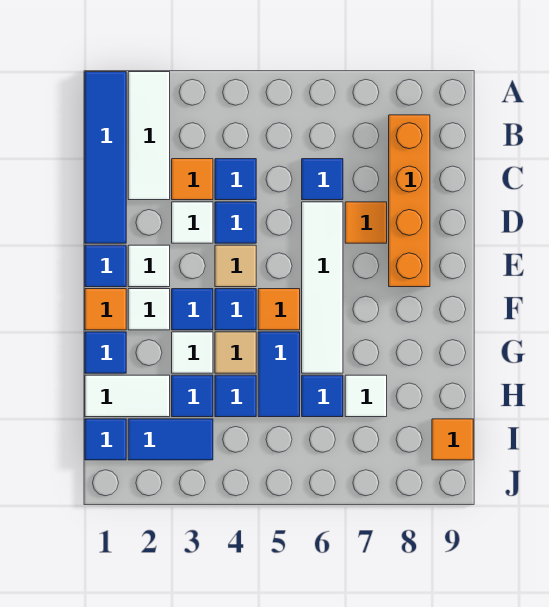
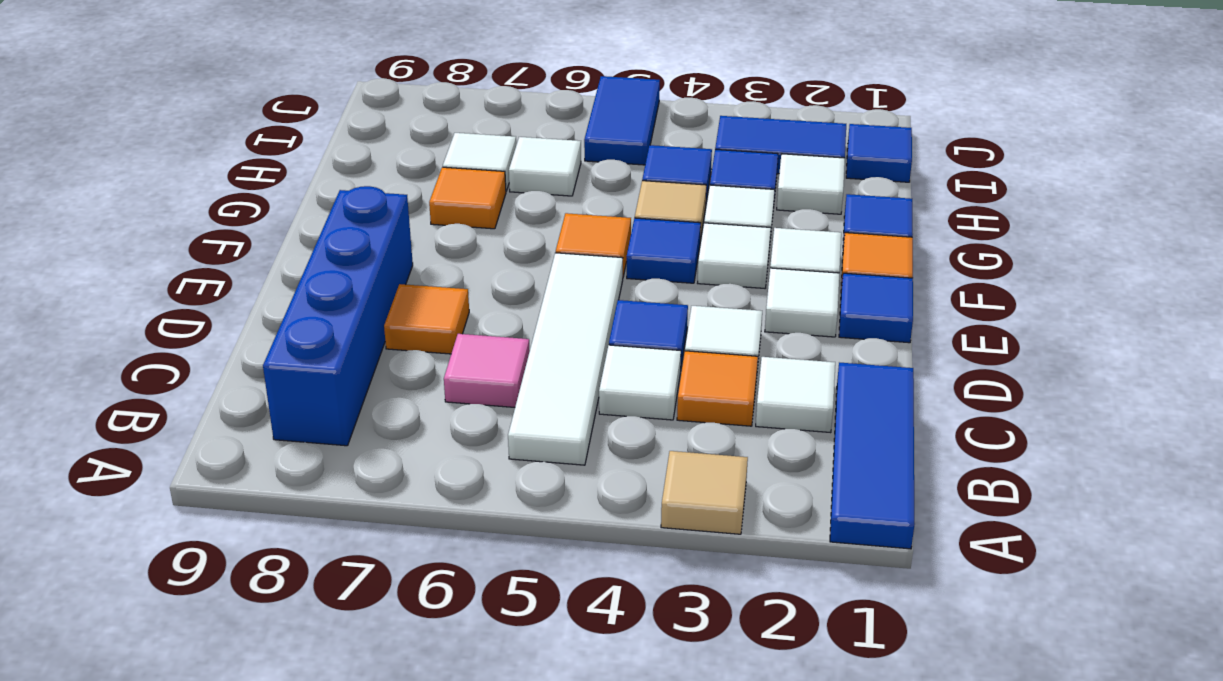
blue 1x4 tile [85,72,126,243] -> blue 1x3 tile [830,363,915,549]
white 1x3 tile [128,72,170,200] -> white 1x1 tile [756,357,835,433]
orange 1x4 brick [389,115,430,287] -> blue 1x4 brick [263,186,413,446]
blue 1x1 tile [215,159,256,200] -> white 1x1 tile [599,345,681,420]
blue 1x1 tile [302,159,343,200] -> pink 1x1 tile [444,334,530,407]
white 1x4 tile [302,202,343,373] -> white 1x4 tile moved to [508,253,623,465]
tan 1x1 tile [215,245,256,287] -> tan 1x1 tile moved to [661,451,748,534]
blue 1x1 tile [172,289,213,330] -> white 1x1 tile [698,223,771,288]
blue 1x2 tile [258,332,300,417] -> blue 1x2 tile moved to [584,76,660,165]
white 1x2 tile [85,375,170,417] -> white 1x1 tile [777,154,845,214]
blue 1x1 tile [302,375,343,417] -> white 1x1 tile [509,137,581,196]
orange 1x1 tile [432,419,473,460] -> orange 1x1 tile moved to [429,167,506,229]

